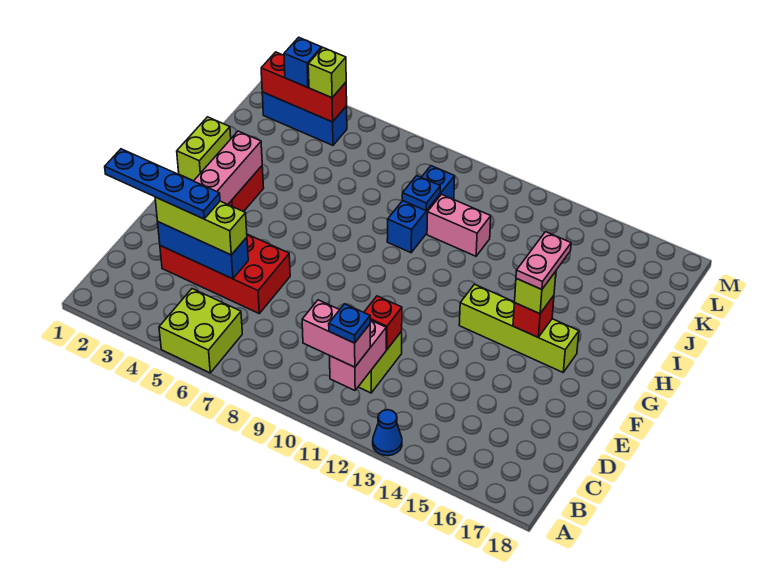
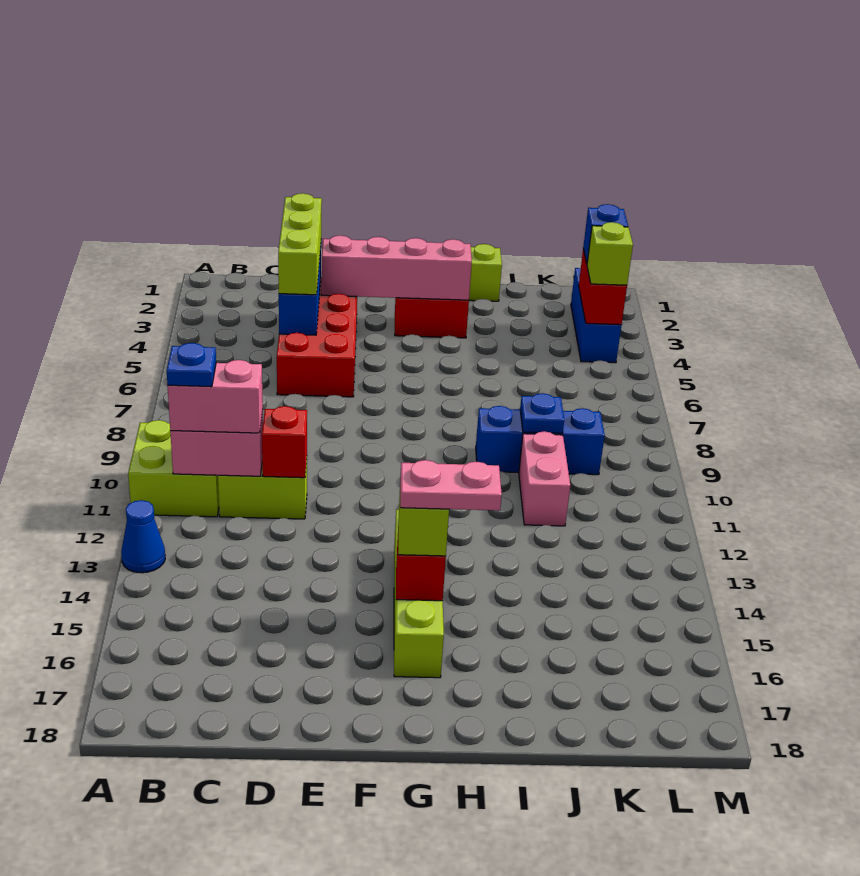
lime 2x2 brick [159,289,242,373] -> lime 2x2 brick moved to [128,420,219,517]
pink 1x2 brick [302,300,370,367] -> pink 1x2 brick turned to [168,360,263,433]
blue 1x4 plate [105,149,220,219] -> none
red 1x3 brick [261,52,347,122] -> red 1x2 brick [579,249,627,325]

